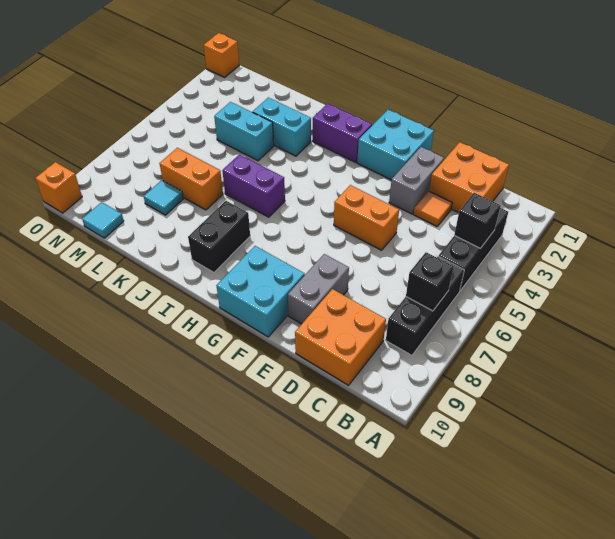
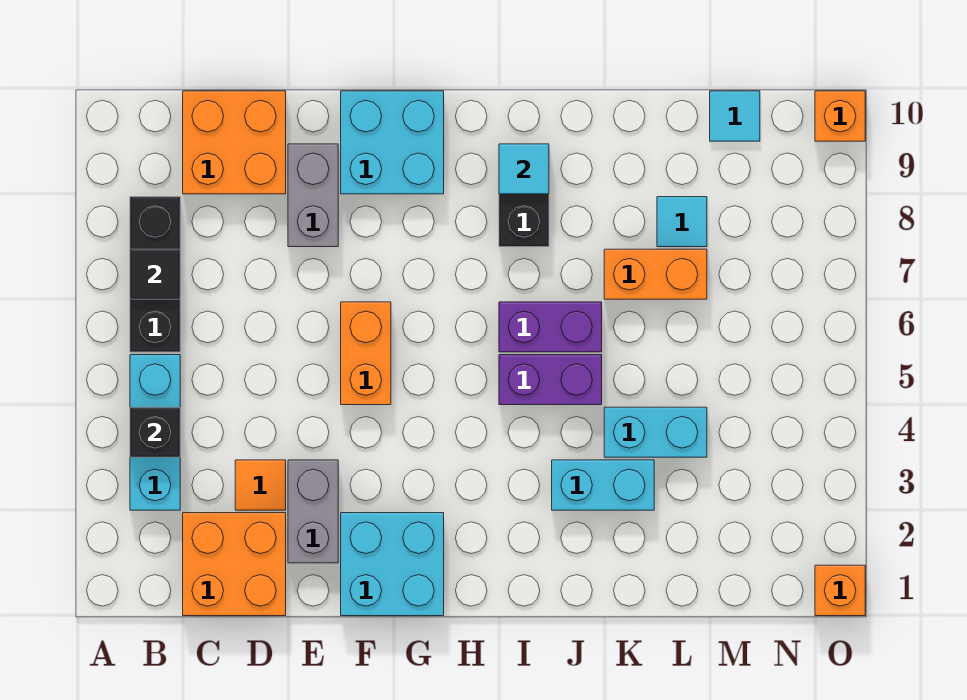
black 1x3 brick [439,208,508,291] -> cyan 1x3 brick [130,355,180,510]
black 1x1 brick [406,252,454,311] -> black 1x1 tile [130,249,180,299]
orange 1x2 brick [334,185,399,250] -> orange 1x2 brick turned to [341,302,391,405]
purple 1x2 brick [313,104,372,162] -> purple 1x2 brick moved to [499,355,602,405]
none -> cyan 1x1 tile [499,144,549,194]

